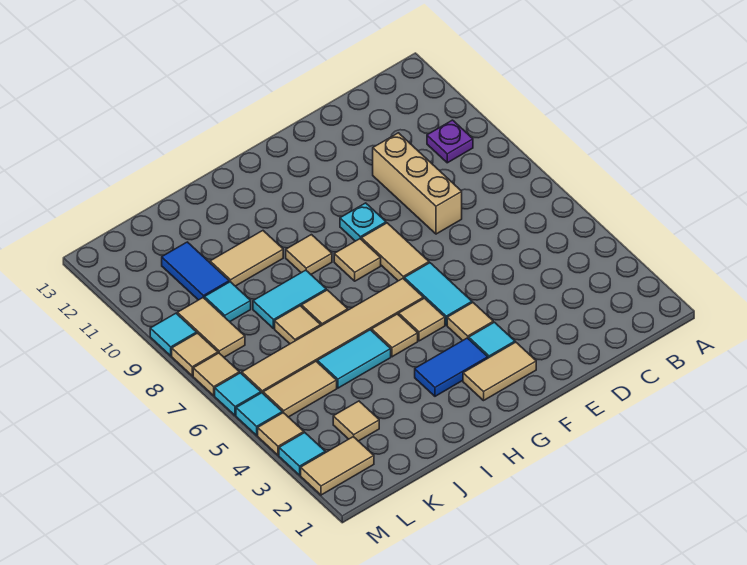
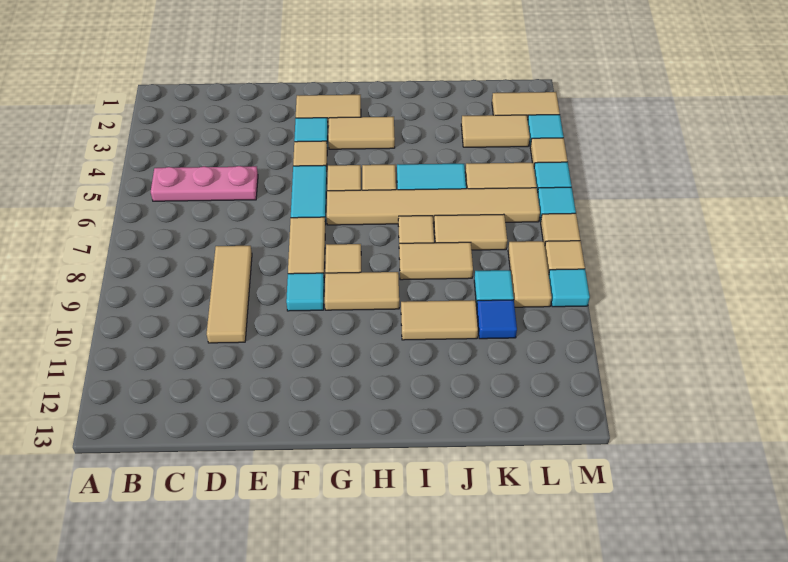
none -> pink 1x3 plate [151,166,258,201]
purple 1x1 plate [427,120,473,163] -> none
tan 1x3 brick [373,133,462,234] -> tan 1x3 tile [207,246,252,343]
cyan 1x1 plate [340,203,386,241] -> cyan 1x1 tile [286,273,324,311]
blue 1x2 tile [415,338,488,396] -> tan 1x2 tile [328,117,395,149]
tan 1x1 tile [286,235,332,274] -> tan 1x2 tile [325,272,399,310]
cyan 1x2 tile [253,270,326,329] -> tan 1x2 tile [399,242,473,280]
tan 1x1 tile [275,306,321,344] -> tan 1x2 tile [434,214,507,250]
tan 1x1 tile [333,401,379,441] -> tan 1x2 tile [461,115,530,147]
blue 1x2 tile [162,242,229,300] -> blue 1x1 tile [477,300,517,339]

